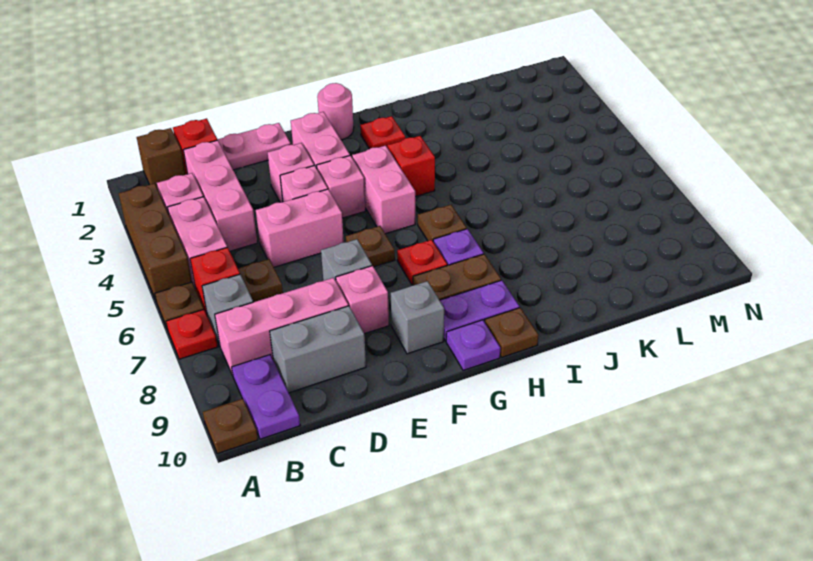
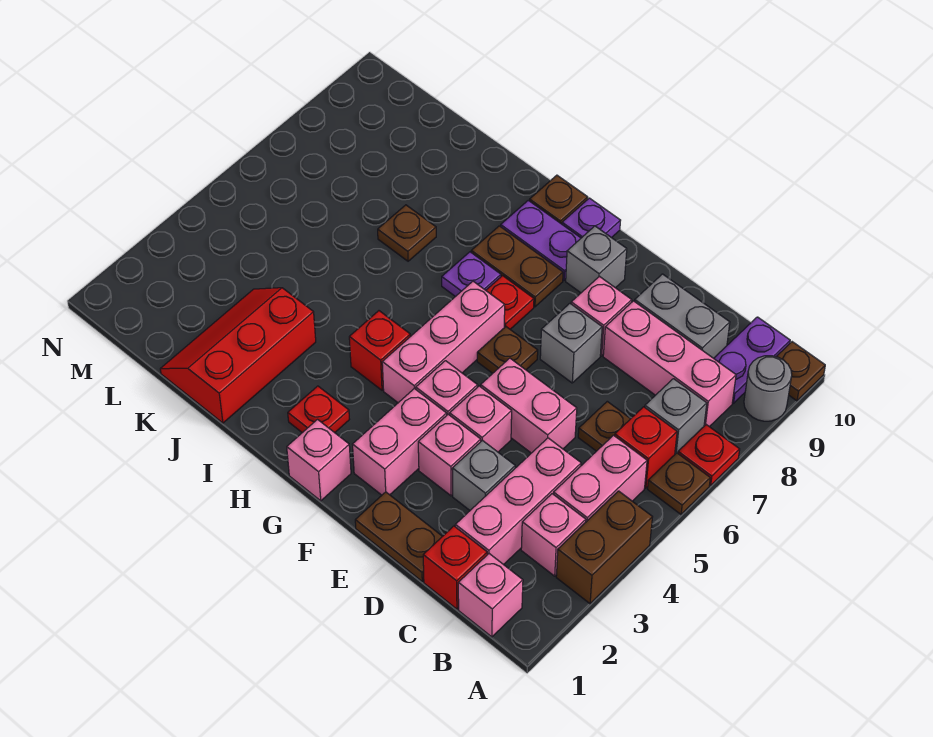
brown 1x3 brick [119,183,192,300] -> brown 1x2 brick [556,491,652,604]
none -> grey 1x1 round brick [744,356,792,421]
brown 1x1 brick [137,128,185,189] -> pink 1x1 brick [458,554,523,637]
pink 1x2 plate [217,123,291,170] -> brown 1x2 plate [355,492,442,581]
none -> grey 1x1 brick [452,440,515,510]
pink 1x1 round brick [318,83,354,140] -> pink 1x1 brick [287,420,351,501]
pink 1x2 brick [352,146,415,234] -> pink 1x3 brick [382,281,505,403]
brown 1x1 plate [418,205,467,241] -> brown 1x1 plate moved to [378,205,436,261]
none -> red 2x3 slope [160,288,316,423]

